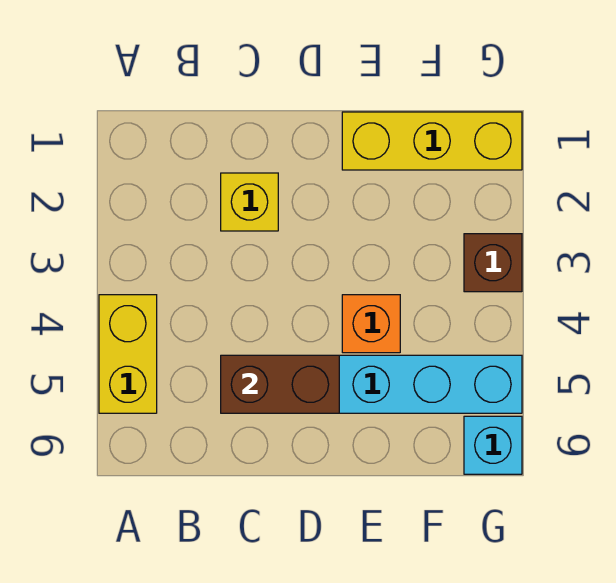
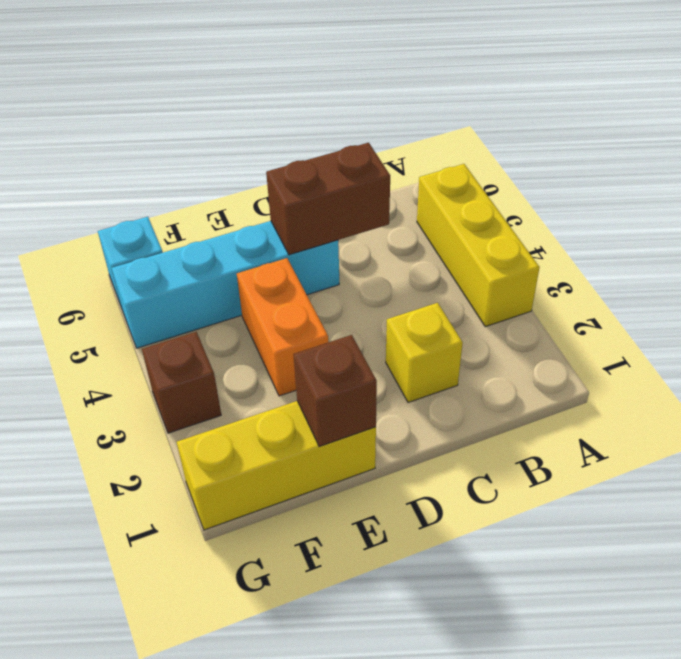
yellow 1x2 brick [99,295,157,413] -> yellow 1x3 brick [417,164,540,327]
none -> brown 1x1 brick [294,335,377,447]
orange 1x1 brick [342,295,400,353] -> orange 1x2 brick [237,258,328,396]

